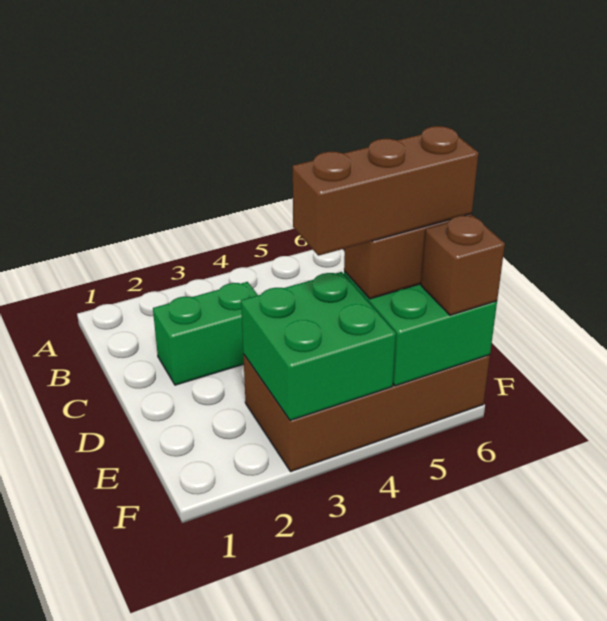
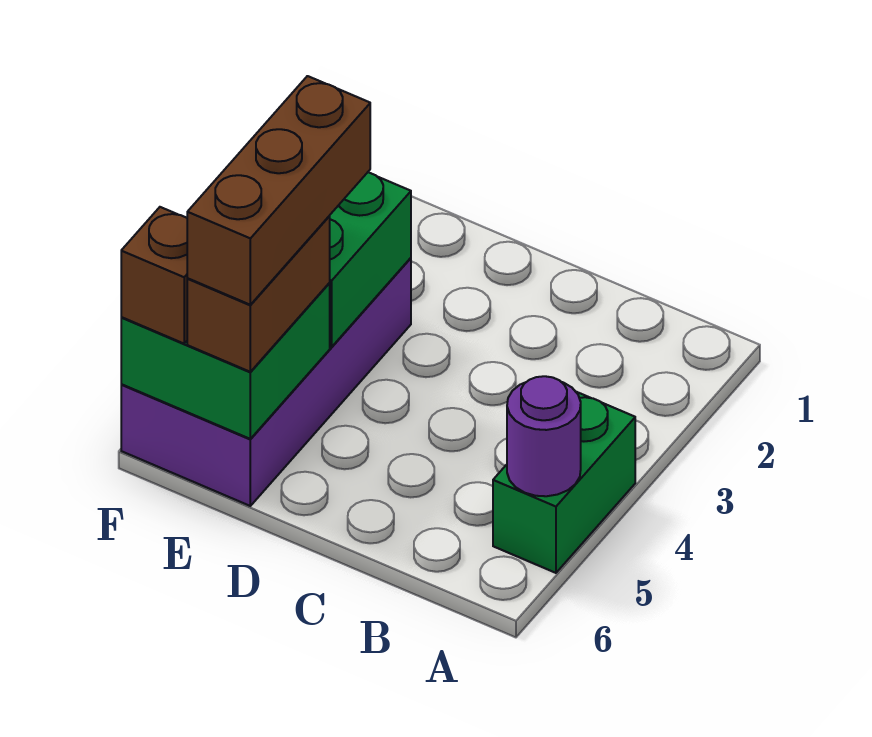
none -> purple 1x1 round brick [507,376,581,496]
green 1x2 brick [153,282,257,385] -> green 1x2 brick moved to [493,392,635,573]
brown 2x4 brick [243,354,490,472] -> purple 2x4 brick [121,258,411,506]

